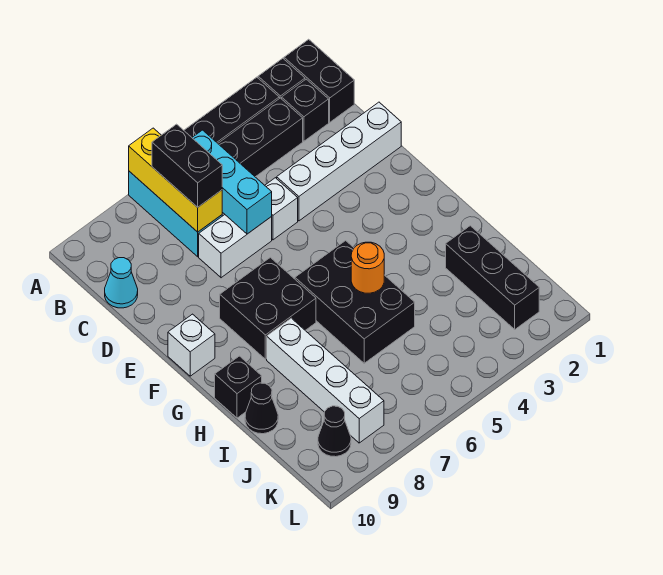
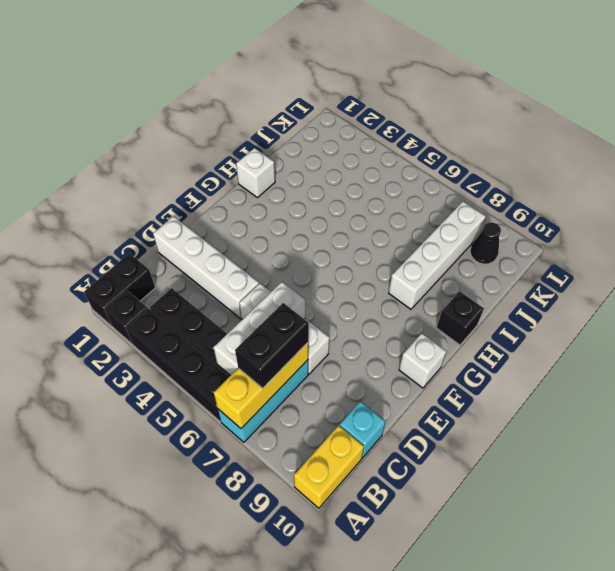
none -> yellow 1x2 brick [294,425,364,508]
black 1x1 brick [282,79,329,141] -> none
cyan 1x3 brick [192,130,272,234] -> white 1x3 brick [213,282,305,376]
cyan 1x1 cone [105,258,138,308] -> cyan 1x1 brick [340,401,386,458]
black 2x2 brick [220,257,316,359] -> none
black 2x3 brick [295,241,415,363] -> none
none -> white 1x1 brick [236,148,275,198]
orange 1x1 round brick [351,242,384,293] -> none
black 1x3 brick [446,226,539,329] -> none
black 1x1 cone [245,383,278,434] -> none

